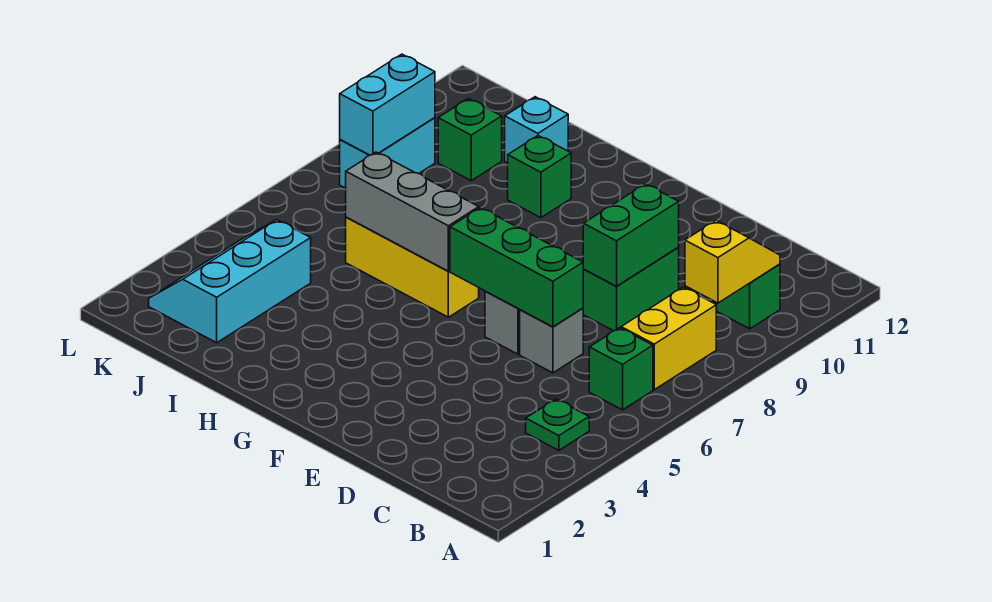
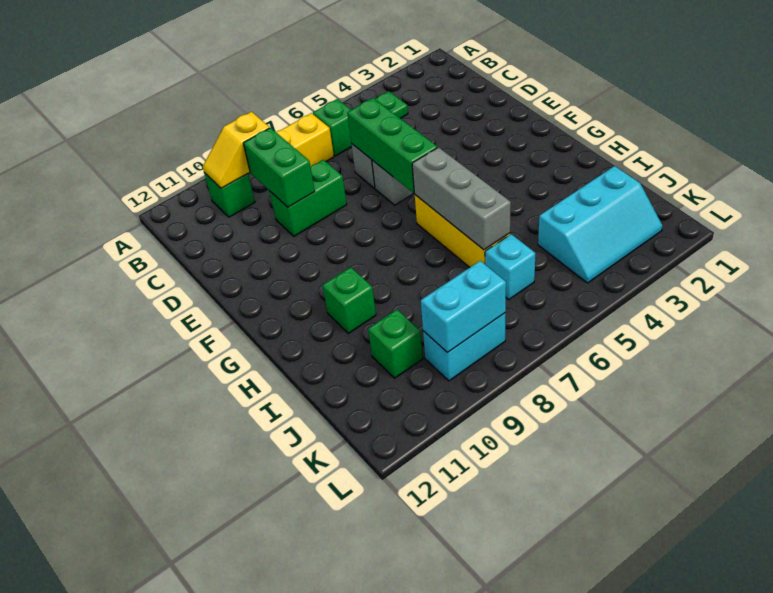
green 1x2 brick [583,184,679,286] -> green 1x2 brick turned to [243,128,315,207]
cyan 1x1 brick [505,97,568,163] -> cyan 1x1 brick moved to [485,234,536,299]

